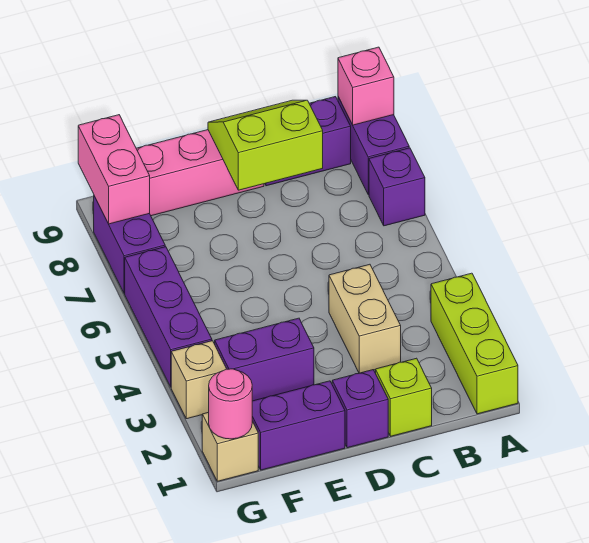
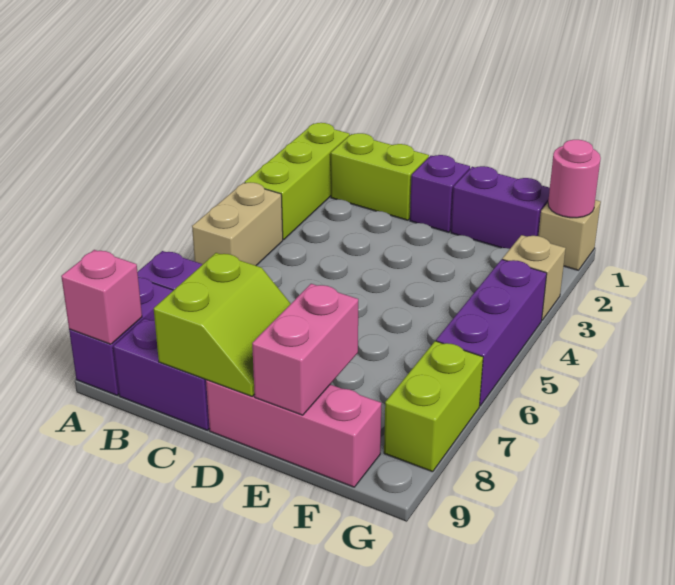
lime 1x1 brick [376,358,432,436] -> lime 1x2 brick [331,133,429,220]
tan 1x2 brick [329,264,401,373] -> tan 1x2 brick moved to [192,183,283,266]
lime 2x2 slope [208,100,323,190] -> lime 2x2 slope turned to [154,253,291,396]
purple 1x2 brick [215,318,314,401] -> none
purple 1x2 brick [94,196,165,293] -> lime 1x2 brick [384,341,483,472]
pink 1x2 brick [78,115,150,224] -> pink 1x2 brick moved to [252,284,358,415]

